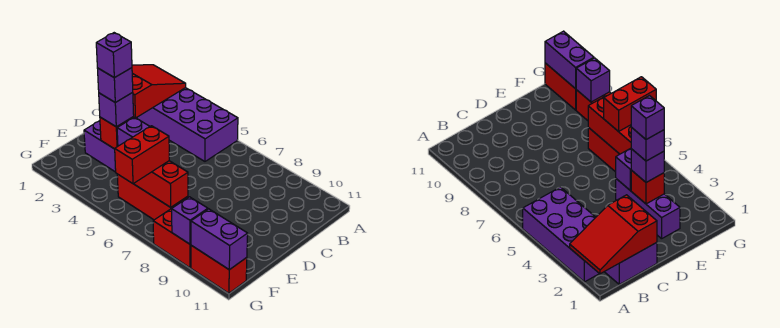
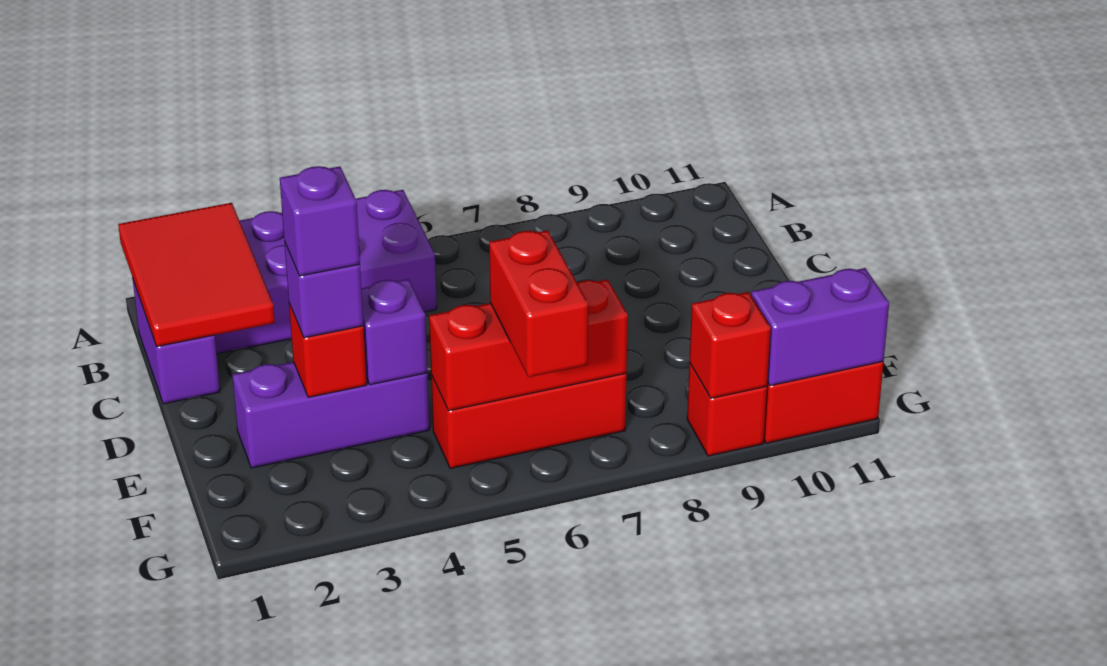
red 2x3 slope [132,65,186,118] -> red 2x3 tile [118,203,275,347]
purple 1x1 brick [96,33,132,78] -> none
red 1x2 brick [153,209,191,268] -> red 1x1 brick [687,363,767,456]
purple 1x1 brick [172,197,208,244] -> red 1x1 brick [689,292,771,398]

